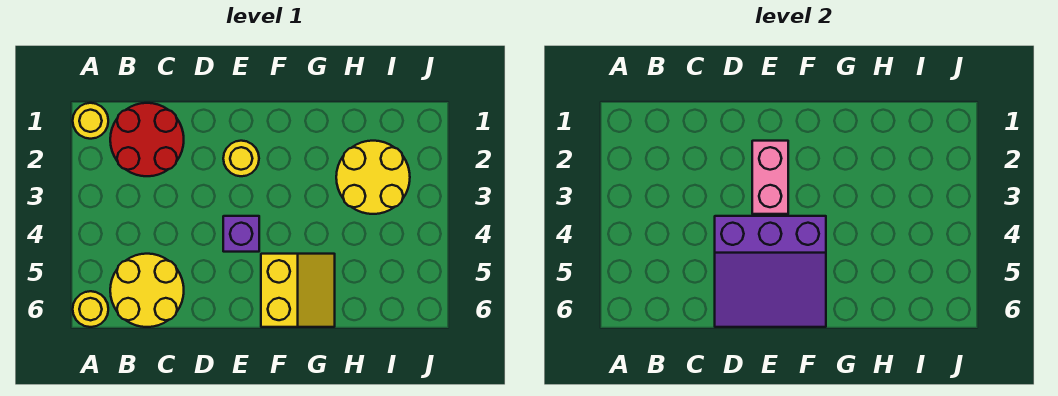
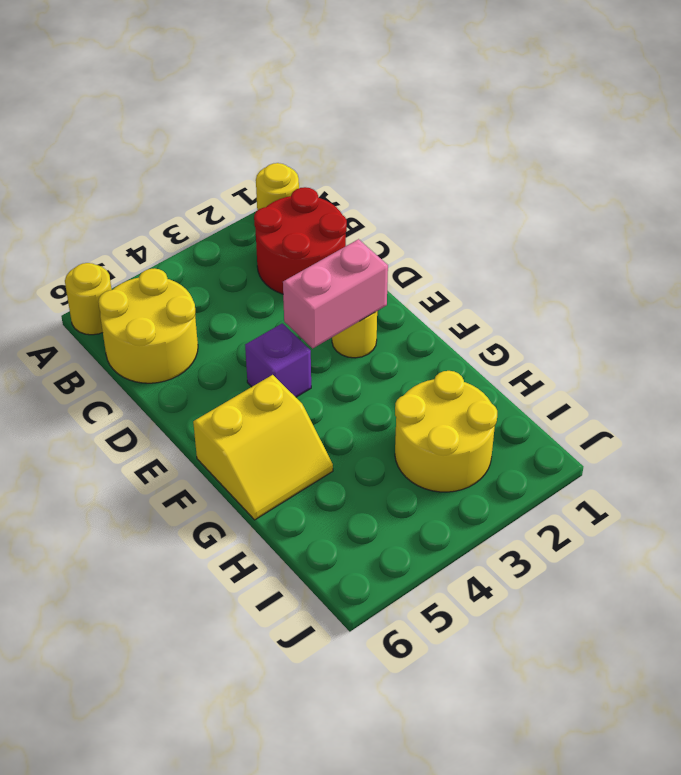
purple 3x3 slope [715,216,826,327] -> none

